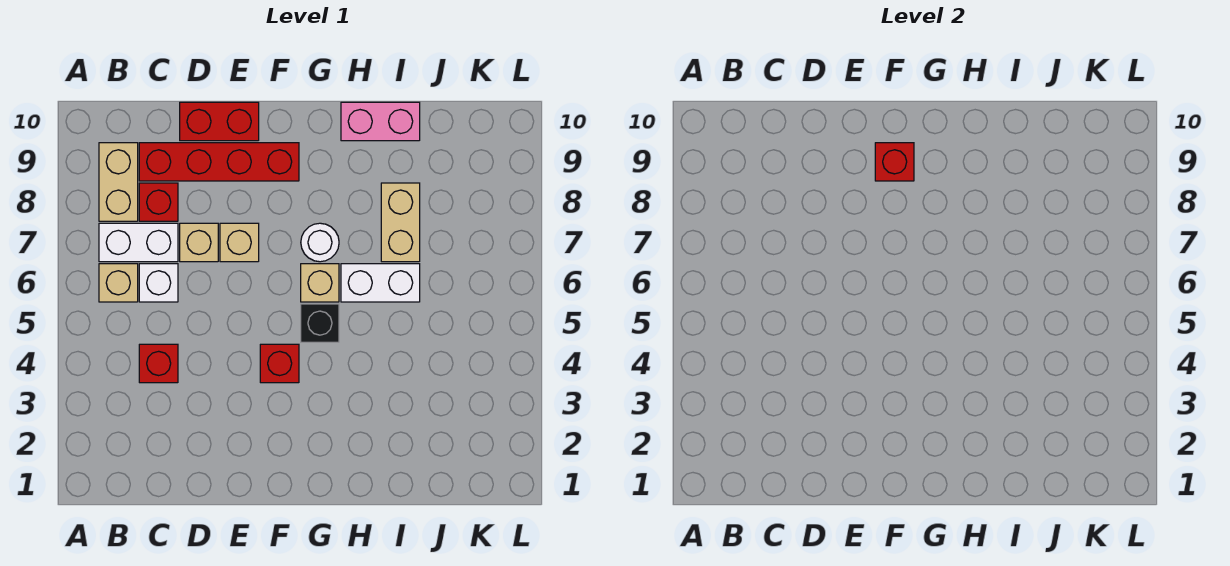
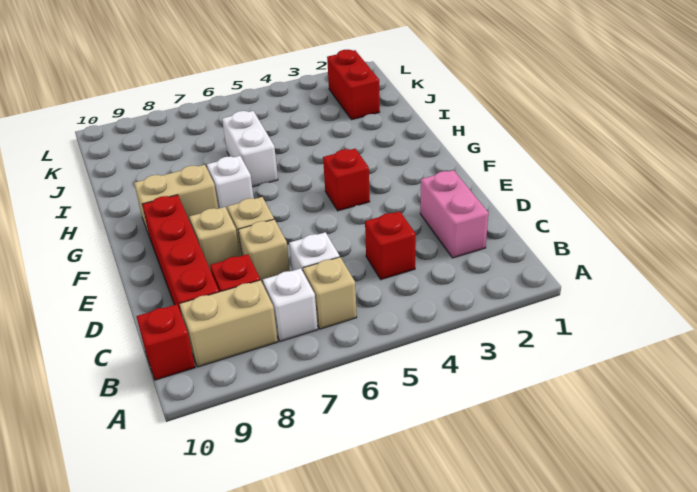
white 1x2 brick [99,223,178,262] -> white 1x1 brick [263,268,318,341]
red 1x2 brick [180,102,259,141] -> red 1x2 brick moved to [327,50,380,120]
red 1x1 brick [875,143,914,181] -> red 1x1 brick moved to [136,304,195,380]
black 1x1 brick [301,304,339,342] -> none
tan 1x1 brick [301,264,339,302] -> tan 1x1 brick moved to [190,207,240,271]
white 1x1 round brick [301,223,339,262] -> white 1x1 brick [207,156,254,211]
pink 1x2 brick [341,102,420,141] -> pink 1x2 brick moved to [420,170,488,258]
tan 1x2 brick [381,183,420,262] -> tan 1x2 brick moved to [134,165,218,235]

